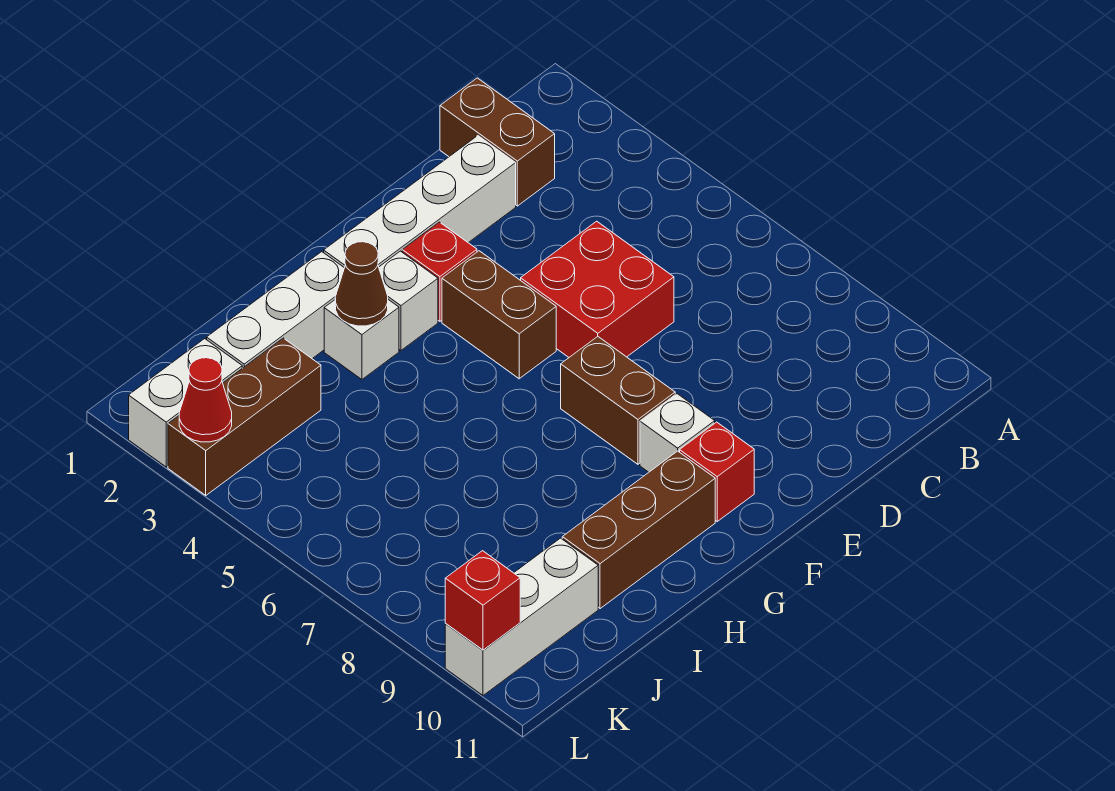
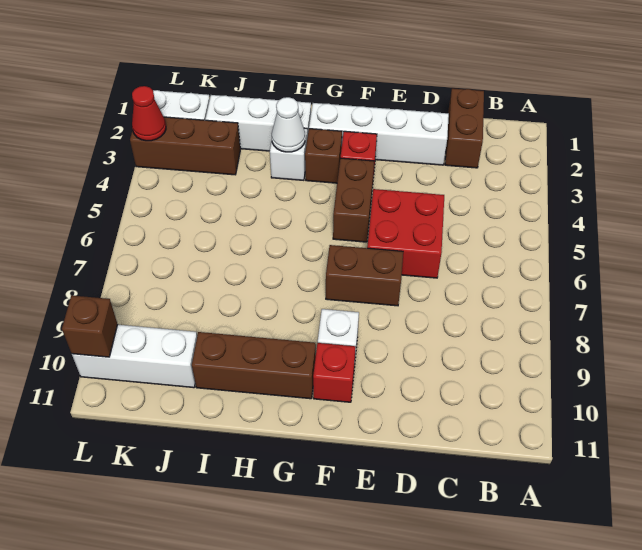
brown 1x2 brick [561,337,675,464] -> brown 1x2 brick turned to [326,245,403,306]
white 1x1 brick [379,251,438,350] -> brown 1x1 brick [305,129,342,183]
brown 1x1 cone [335,242,388,326] -> white 1x1 cone [272,97,305,152]
red 1x1 brick [445,551,520,650] -> brown 1x1 brick [62,295,118,357]

